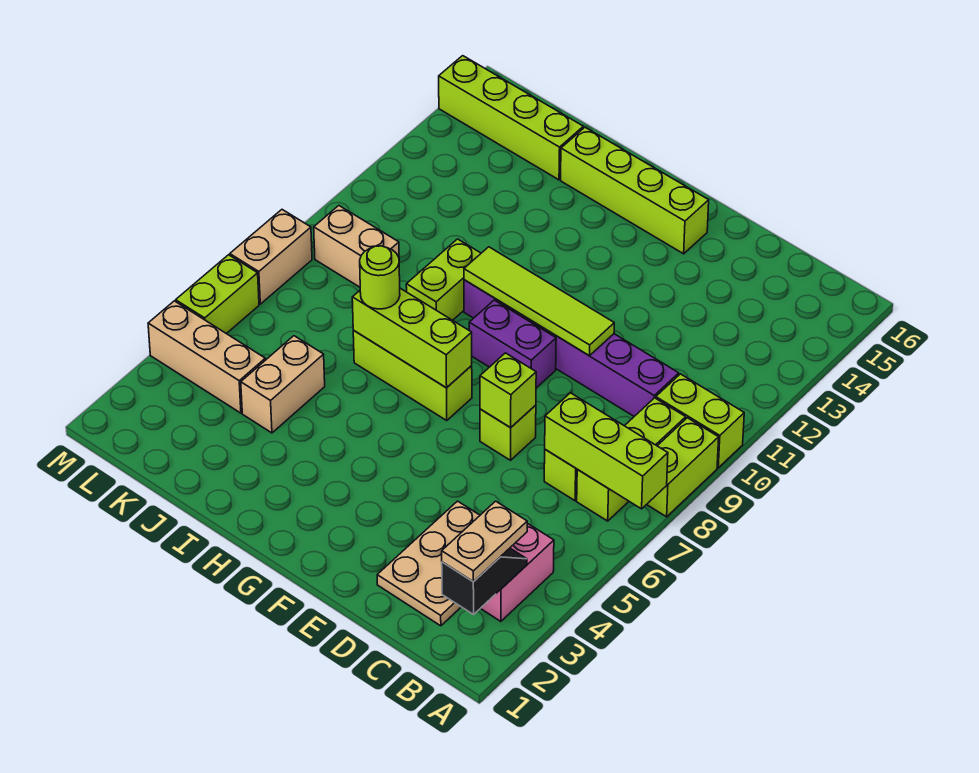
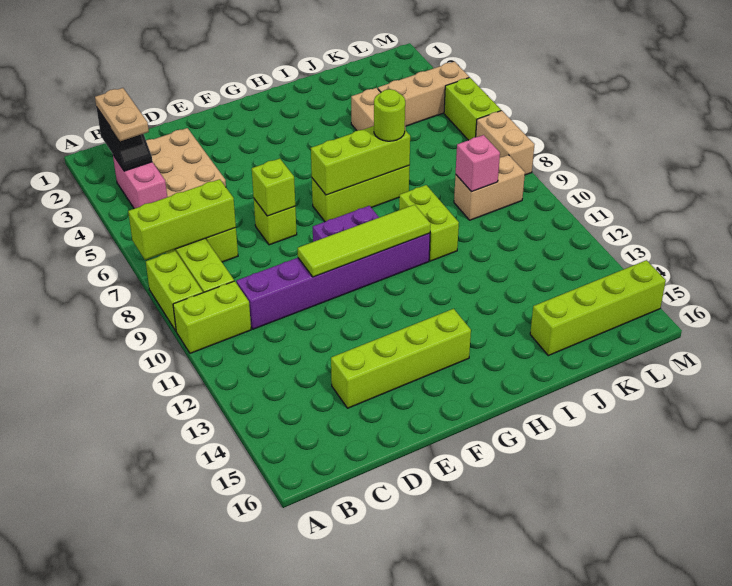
lime 1x4 brick [561,127,709,254] -> lime 1x4 brick moved to [331,309,471,408]
none -> pink 1x1 brick [456,135,500,192]

